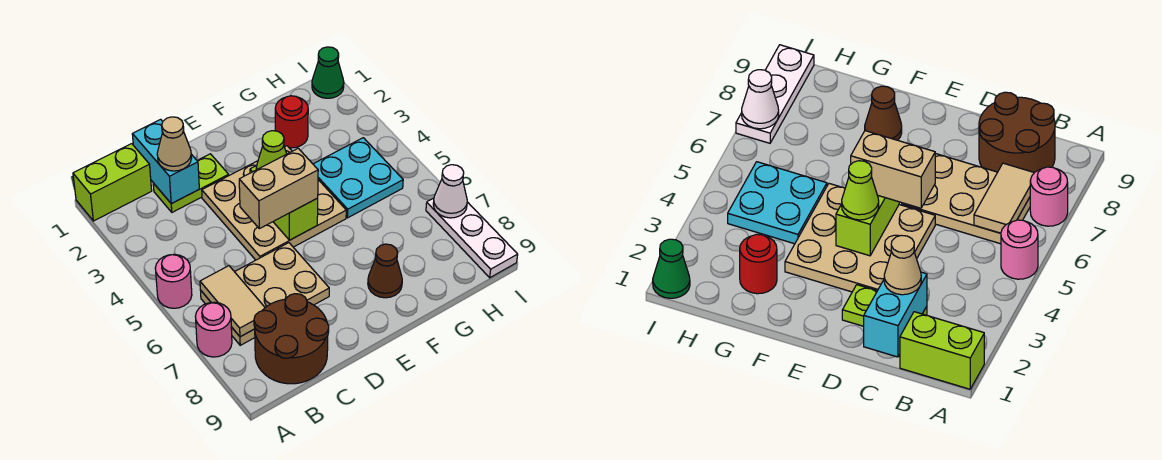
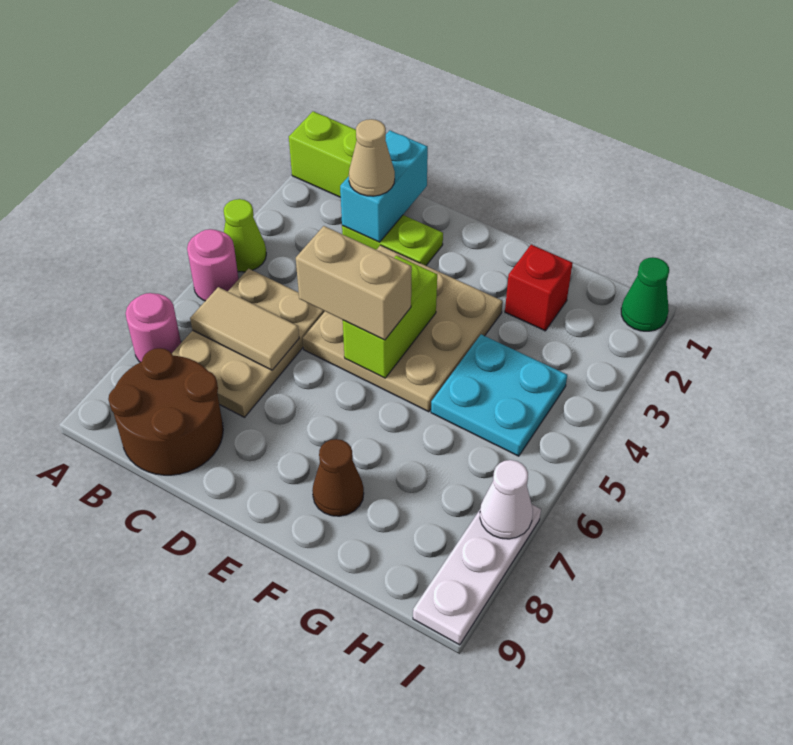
tan 2x3 plate [200,243,329,345] -> tan 2x3 plate turned to [172,269,325,417]
tan 1x2 tile [200,266,265,337] -> tan 1x2 tile turned to [190,287,299,370]
lime 1x1 cone [256,131,287,170] -> lime 1x1 cone moved to [224,199,266,272]
red 1x1 round brick [275,96,308,148] -> red 1x1 brick [505,244,573,331]

